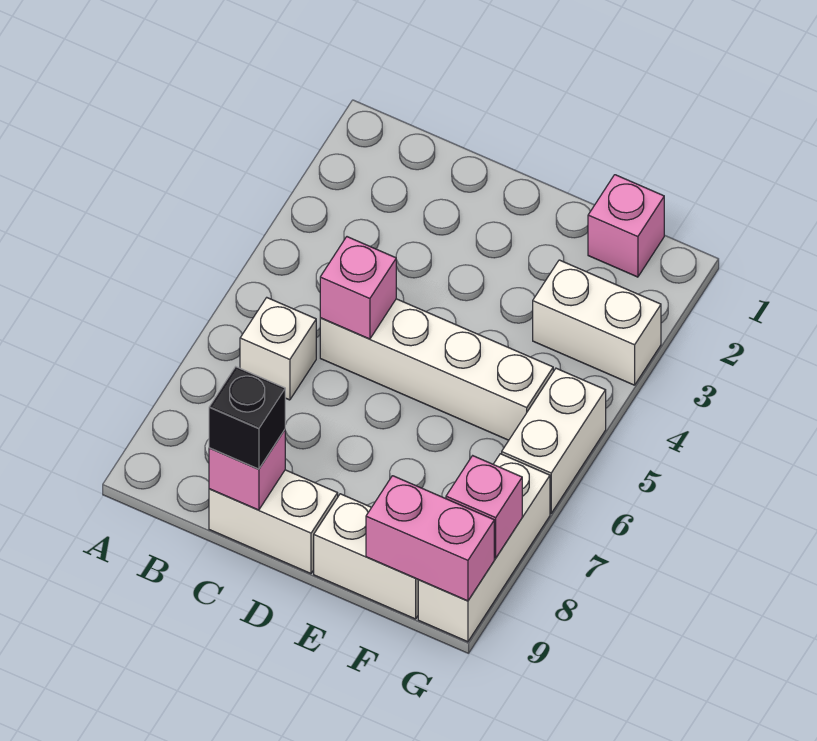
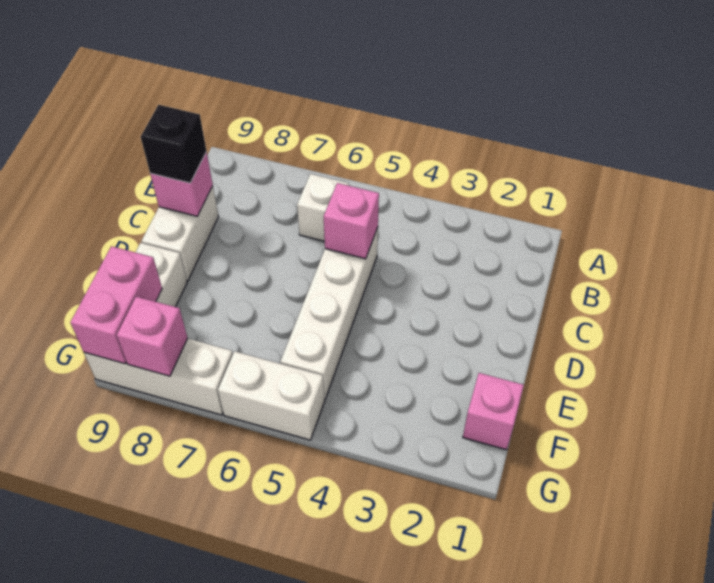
white 1x2 brick [533,260,661,385] -> none

